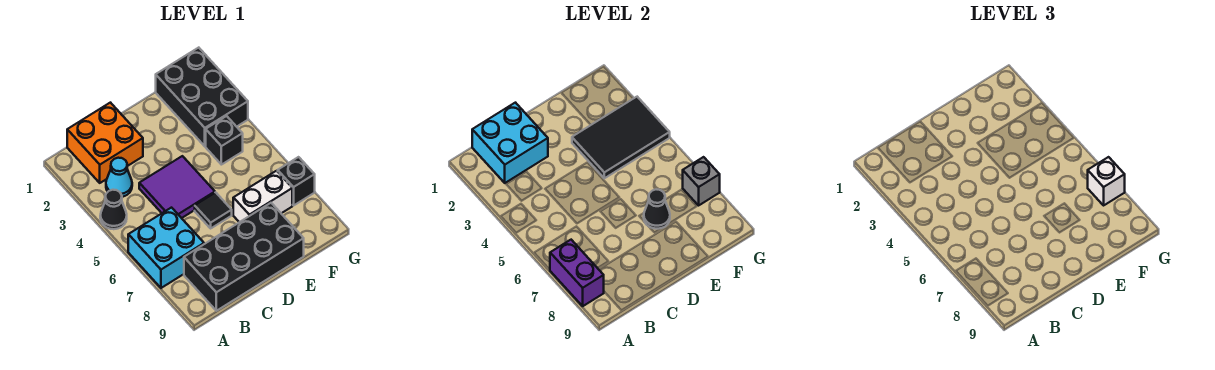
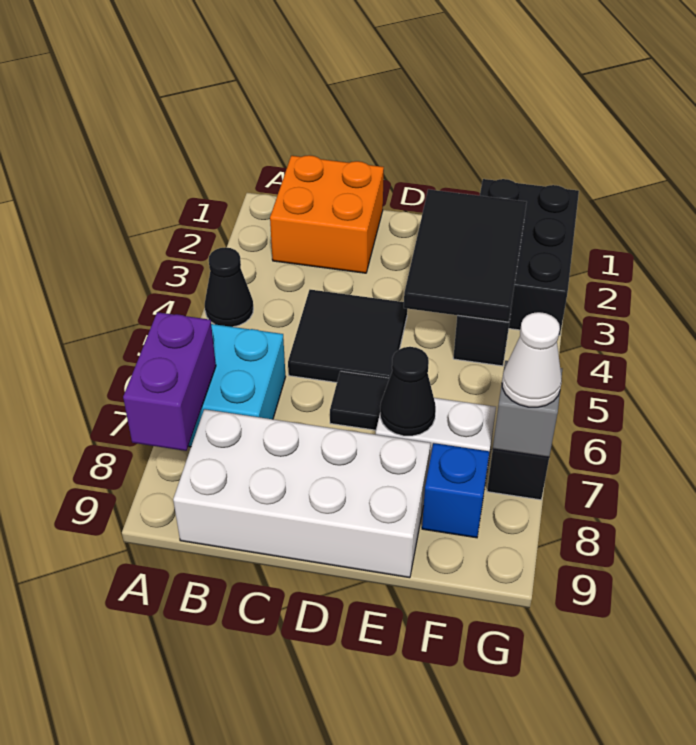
cyan 2x2 brick [472,103,548,183] -> none
cyan 1x1 cone [106,158,132,197] -> none
black 2x4 brick [184,203,304,311] -> white 2x4 brick [173,409,430,578]
purple 2x2 tile [139,156,215,218] -> black 2x2 tile [288,290,407,383]
black 2x3 tile [572,97,670,178] -> black 2x3 tile turned to [404,189,527,322]
none -> blue 1x1 brick [422,443,489,538]
white 1x1 brick [1088,157,1125,205] -> white 1x1 cone [502,312,562,407]

